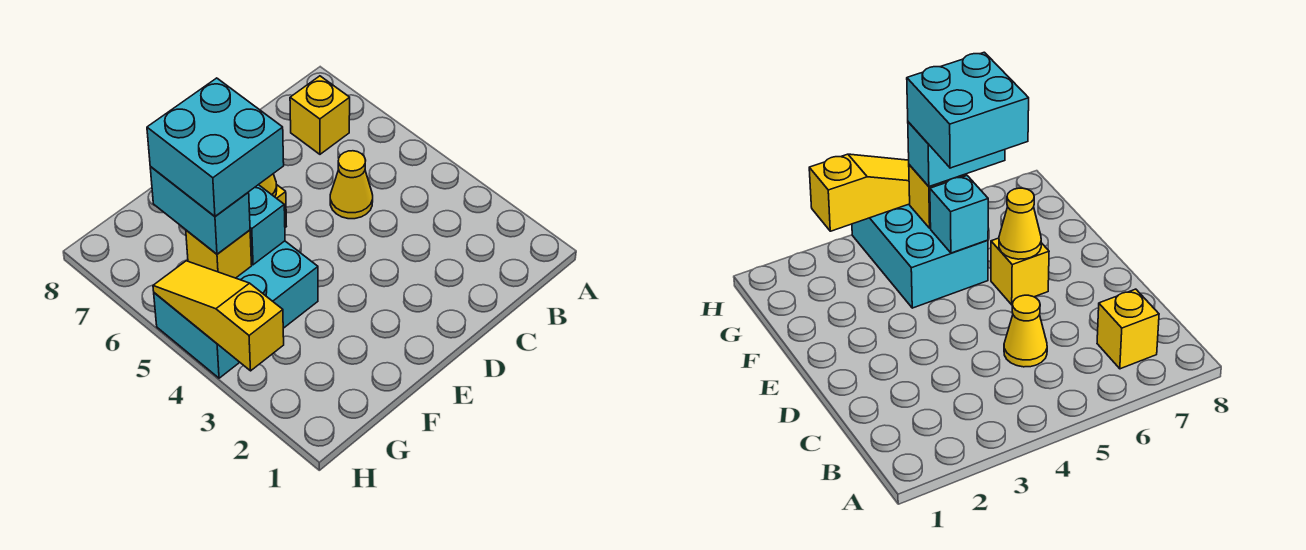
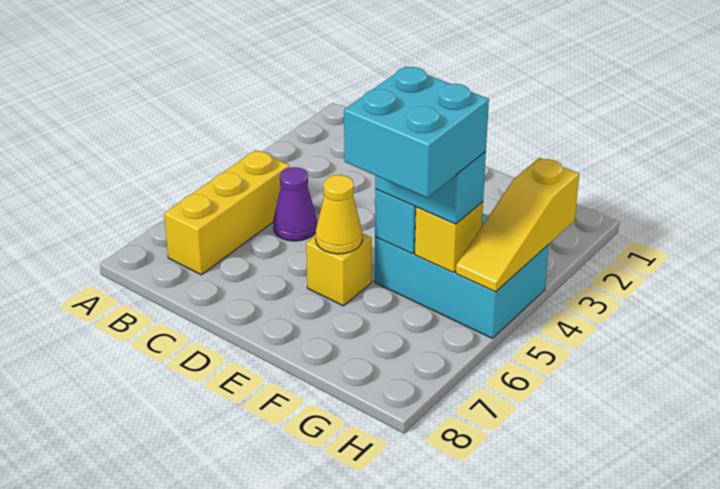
yellow 1x1 brick [290,76,350,154] -> yellow 1x3 brick [164,150,289,275]
yellow 1x1 cone [330,151,373,219] -> purple 1x1 cone [273,167,317,241]
cyan 1x2 brick [150,167,250,254] -> cyan 1x2 brick turned to [375,152,486,224]

